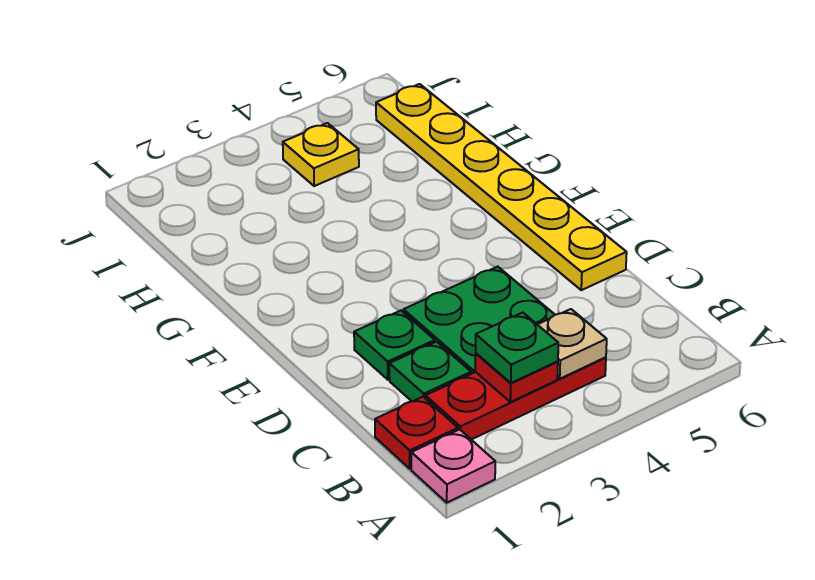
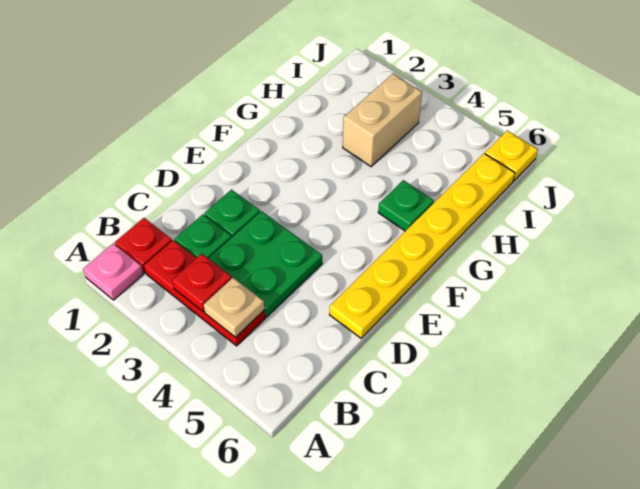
green 1x1 plate [476,313,558,383] -> green 1x1 plate moved to [378,180,434,231]
none -> tan 1x2 brick [343,74,422,167]
yellow 1x1 plate [283,123,359,186] -> yellow 1x1 plate moved to [485,131,538,181]

